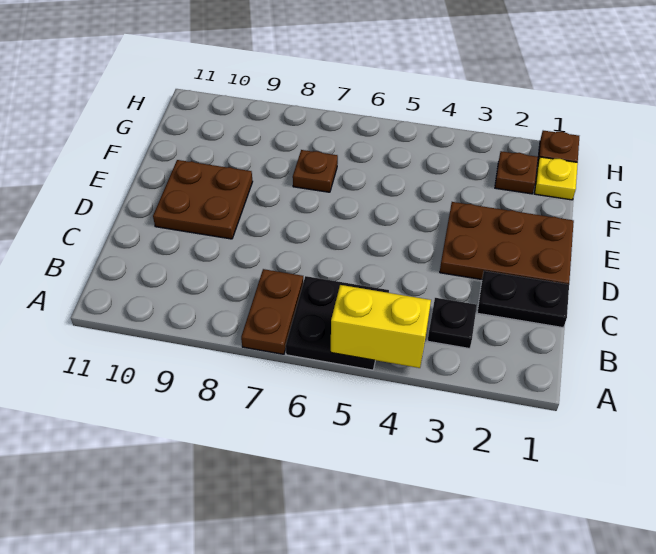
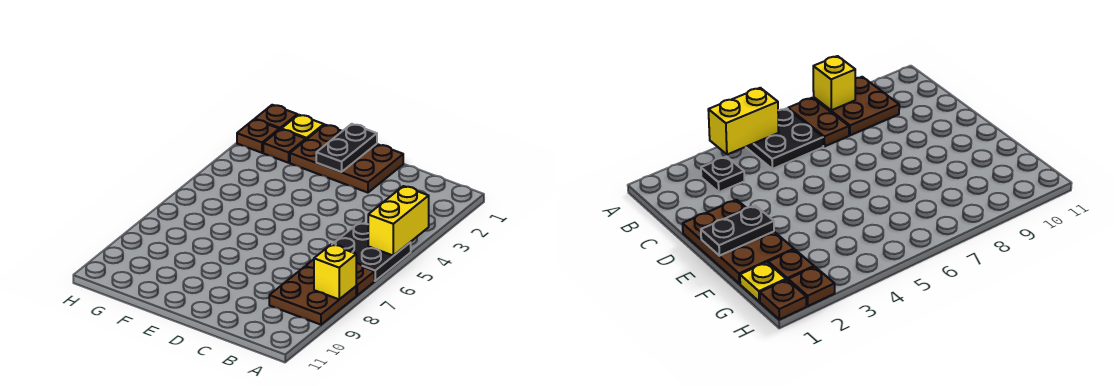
none -> yellow 1x1 brick [314,245,356,299]
black 1x2 plate [477,271,569,328] -> black 1x2 plate moved to [316,124,377,172]
brown 2x3 plate [440,202,574,284] -> brown 2x3 plate turned to [290,125,403,193]
brown 2x2 plate [153,160,253,239] -> brown 2x2 plate moved to [269,267,356,325]
brown 1x1 plate [293,150,338,192] -> brown 1x1 plate moved to [237,119,279,153]

